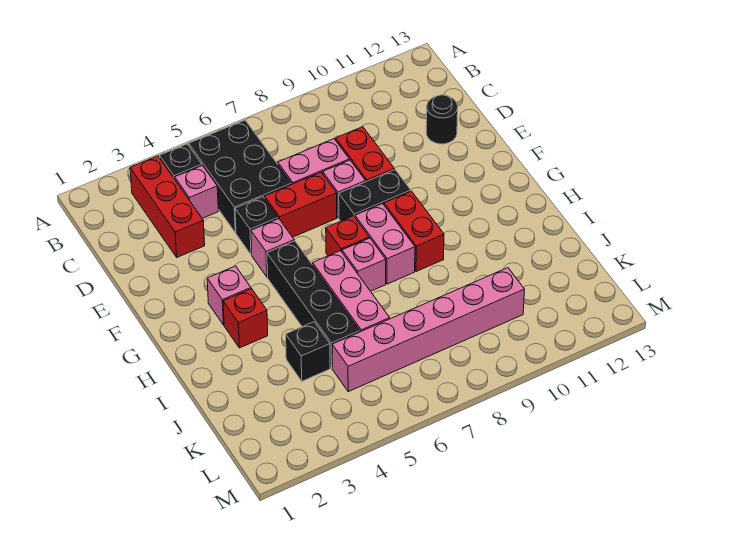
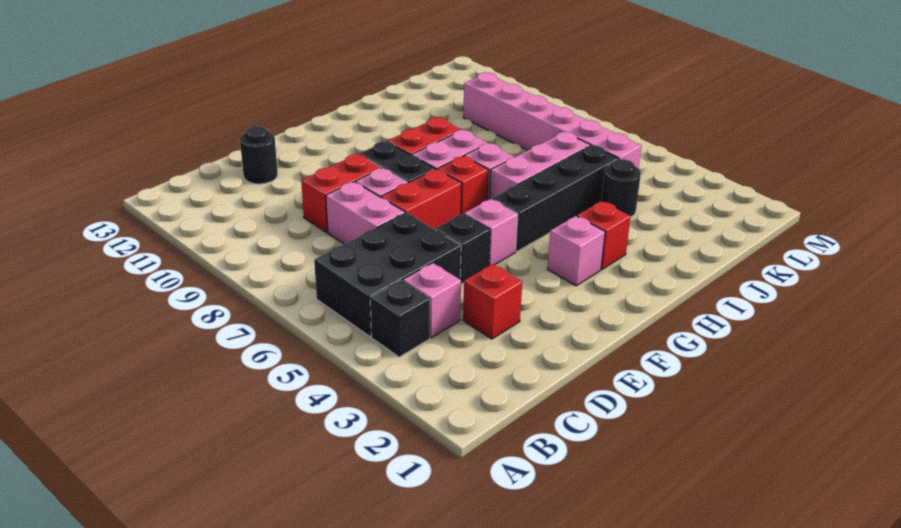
red 1x3 brick [130,156,205,257] -> red 1x1 brick [463,264,522,339]
red 1x2 brick [264,172,337,237] -> red 1x2 brick turned to [381,169,462,229]
black 1x1 brick [286,322,330,381] -> black 1x1 round brick [601,159,641,217]

